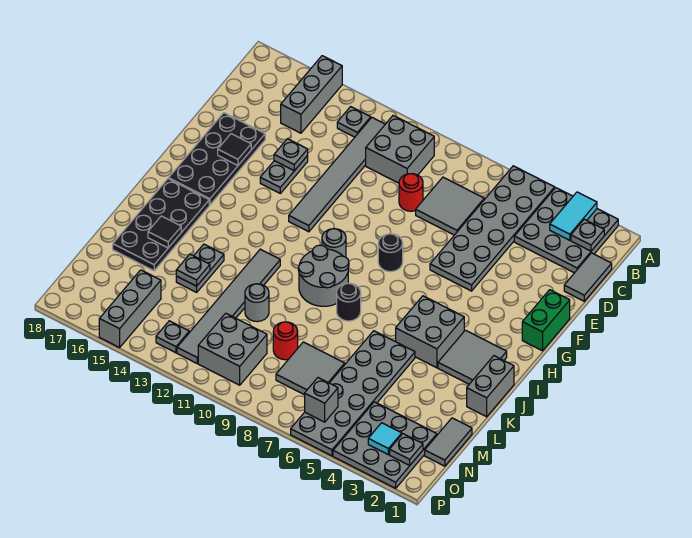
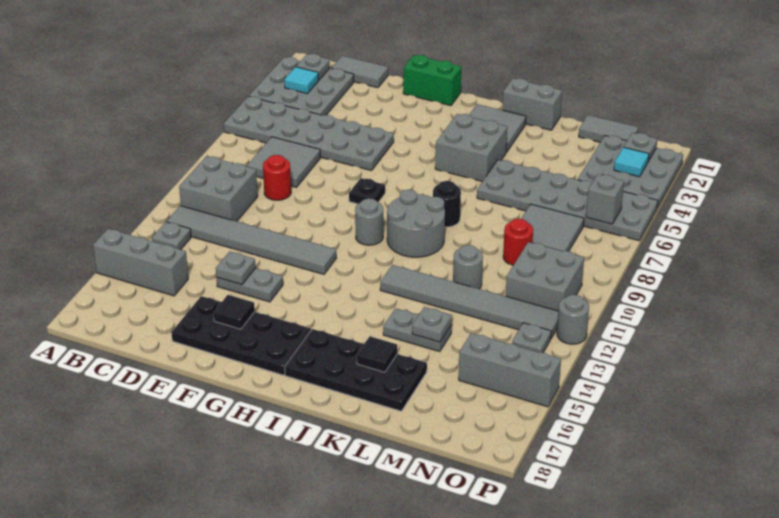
cyan 1x2 tile [550,192,597,240] -> cyan 1x1 tile [284,67,318,93]
black 1x1 round brick [378,234,403,272] -> black 1x1 plate [349,178,385,204]
none -> grey 1x1 round brick [557,295,589,344]

